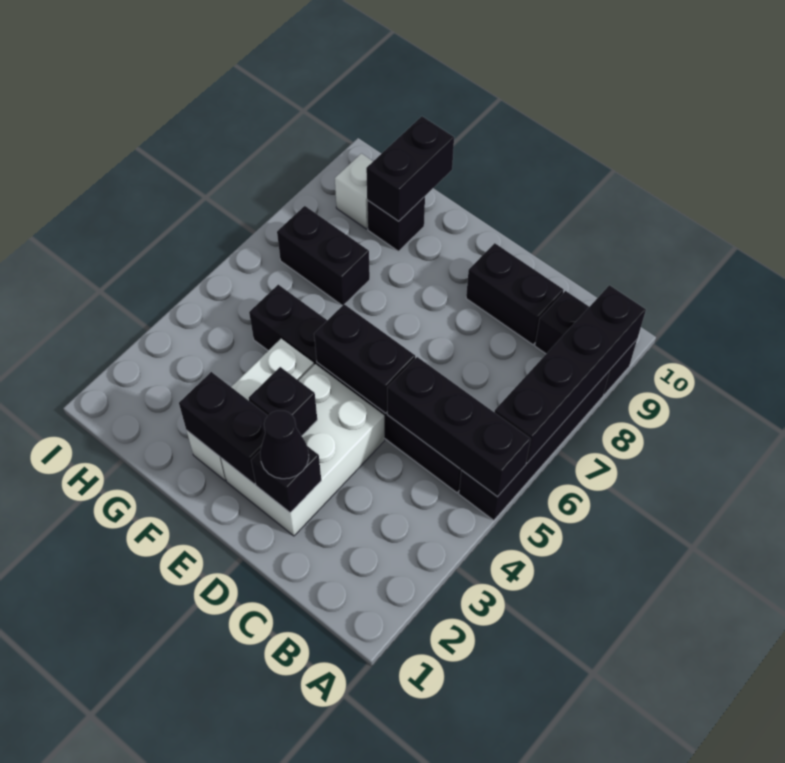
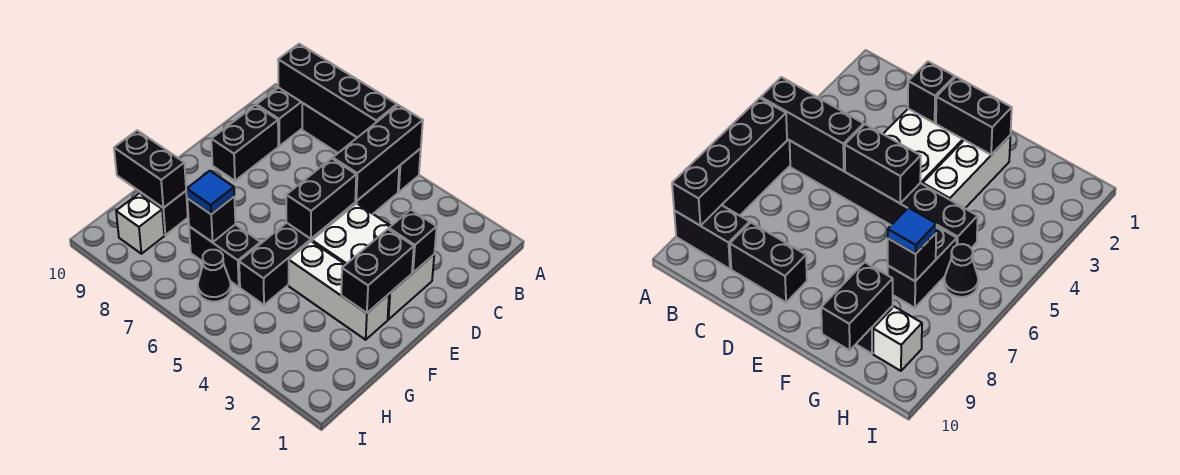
black 1x1 cone [260,411,309,479] -> black 1x1 cone moved to [198,250,231,302]
black 1x1 brick [249,367,317,436] -> black 1x1 brick moved to [187,197,235,242]
black 1x2 brick [277,206,370,306] -> black 1x2 brick turned to [189,225,261,287]
none -> blue 1x1 tile [187,171,234,214]

